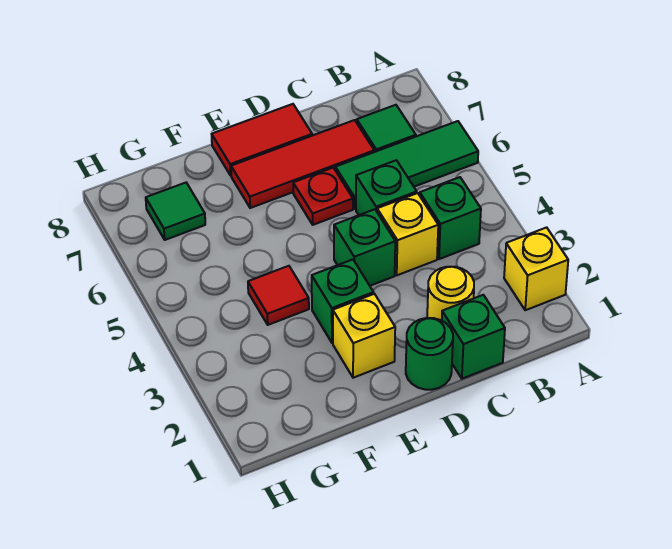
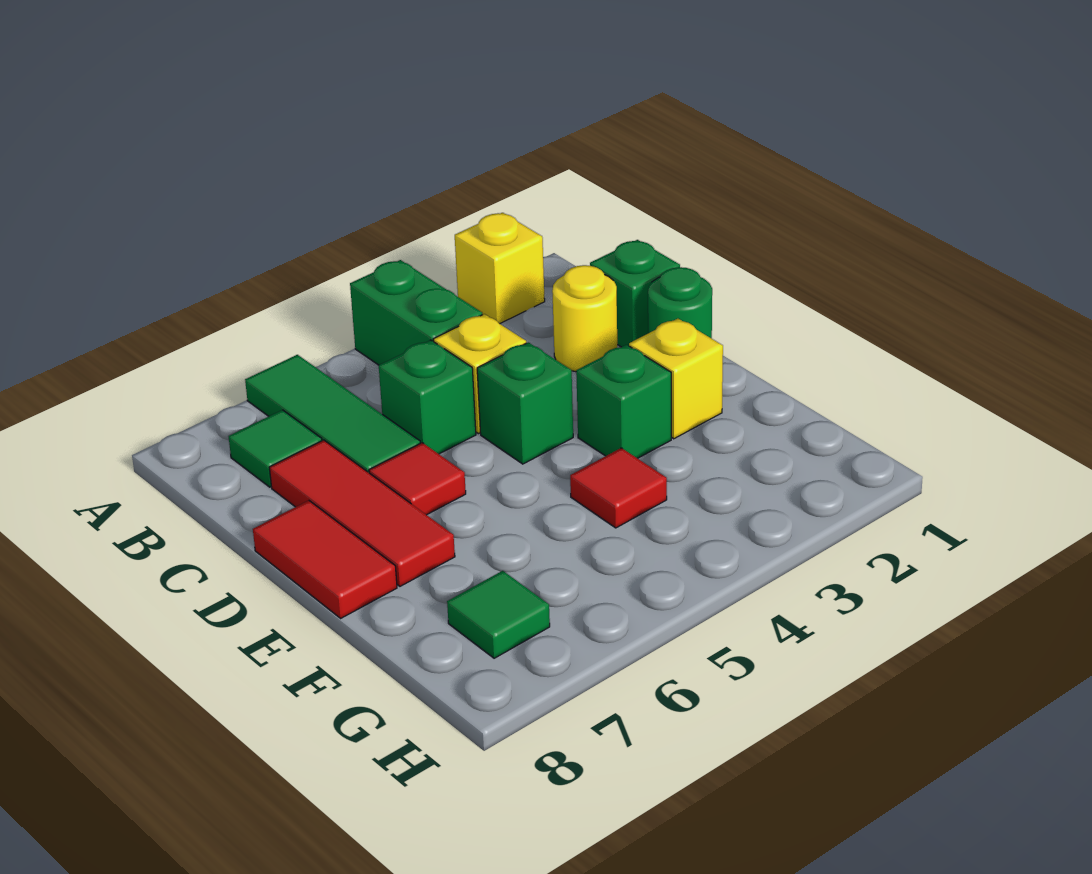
green 1x1 brick [420,177,481,259] -> green 1x2 brick [350,260,482,365]
red 1x1 plate [293,168,353,225] -> red 1x1 tile [369,443,466,515]

